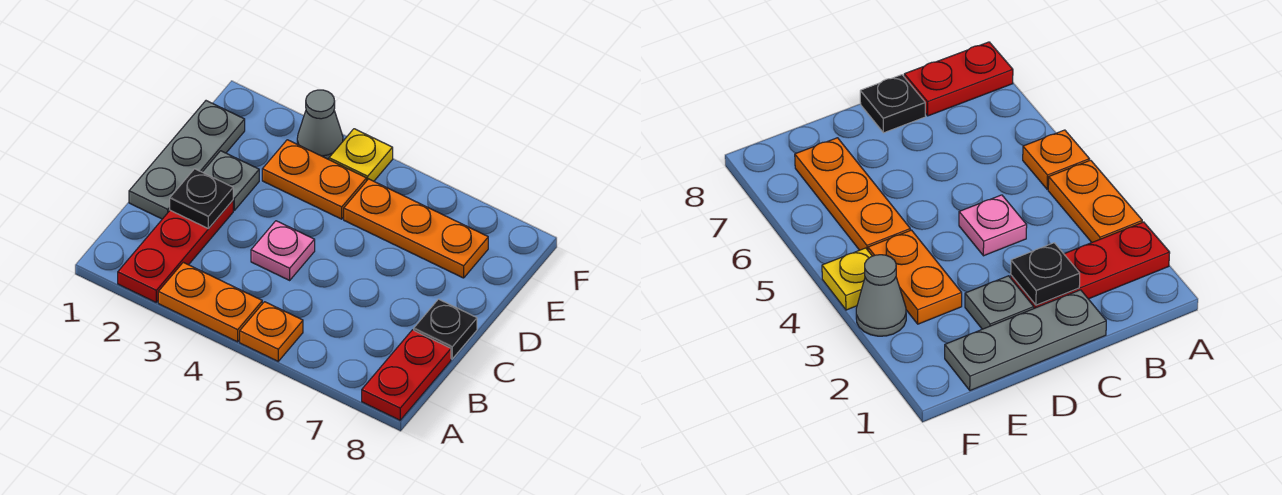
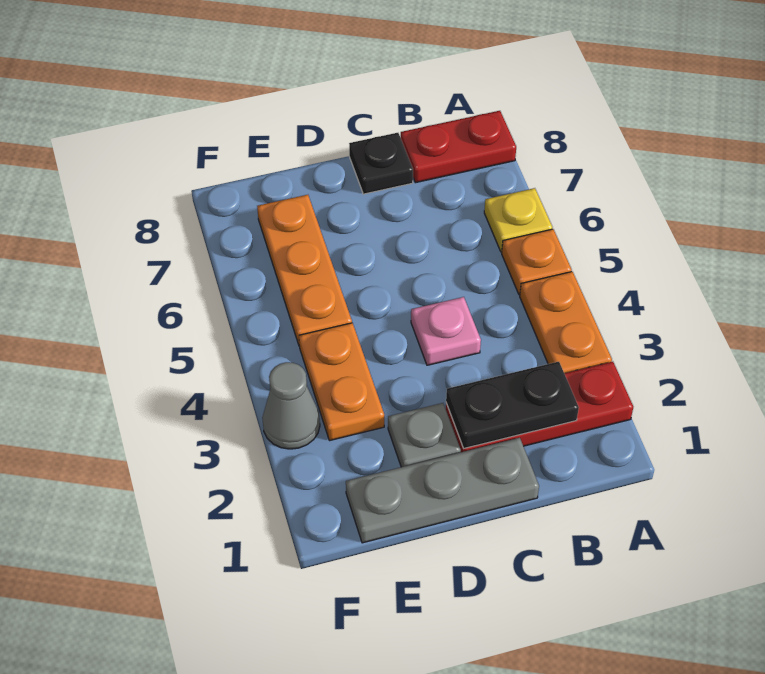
black 1x1 plate [170,169,233,229] -> black 1x2 plate [446,362,579,448]
yellow 1x1 plate [329,129,393,181] -> yellow 1x1 plate moved to [484,188,553,252]

